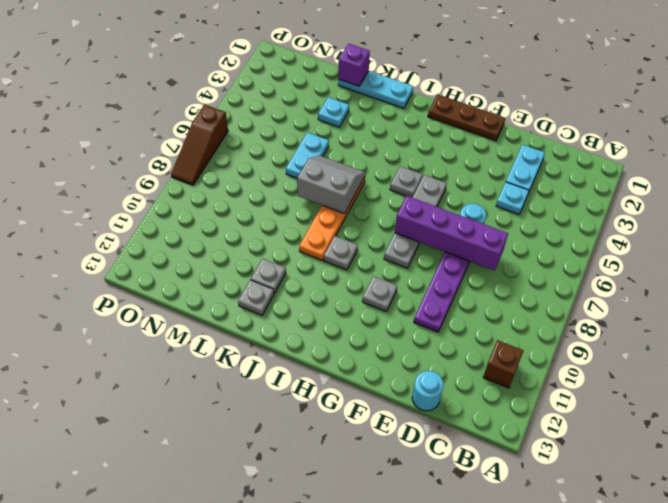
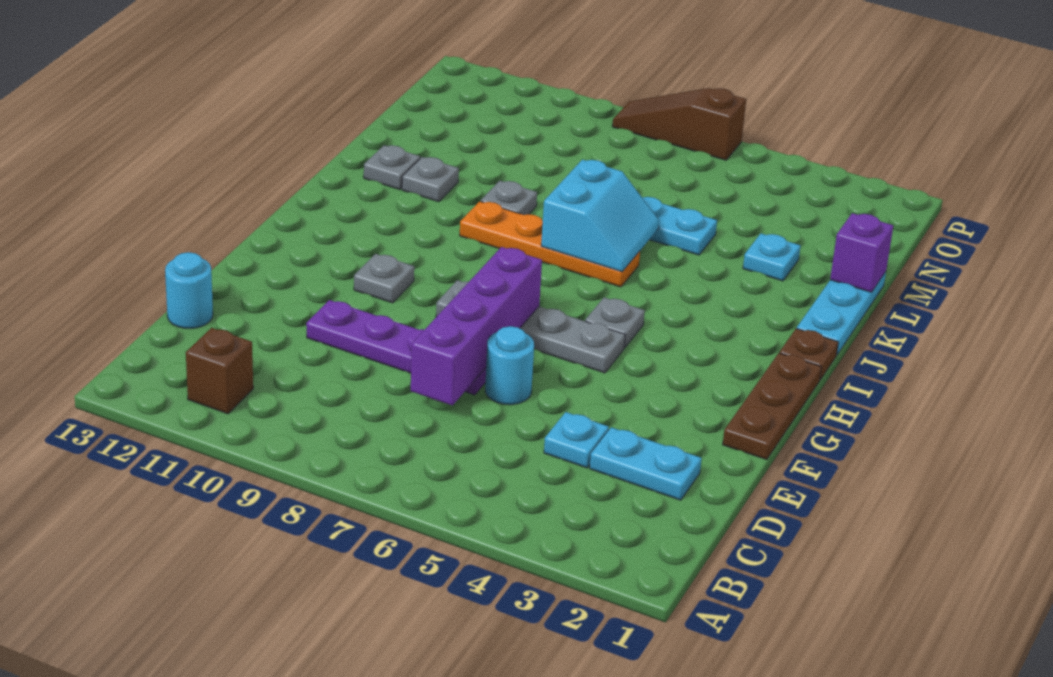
none -> brown 1x1 plate [779,328,838,380]
grey 1x1 plate [324,236,358,270] -> grey 1x1 plate moved to [481,181,537,215]
grey 2x2 slope [297,155,365,214] -> cyan 2x2 slope [541,160,659,272]

